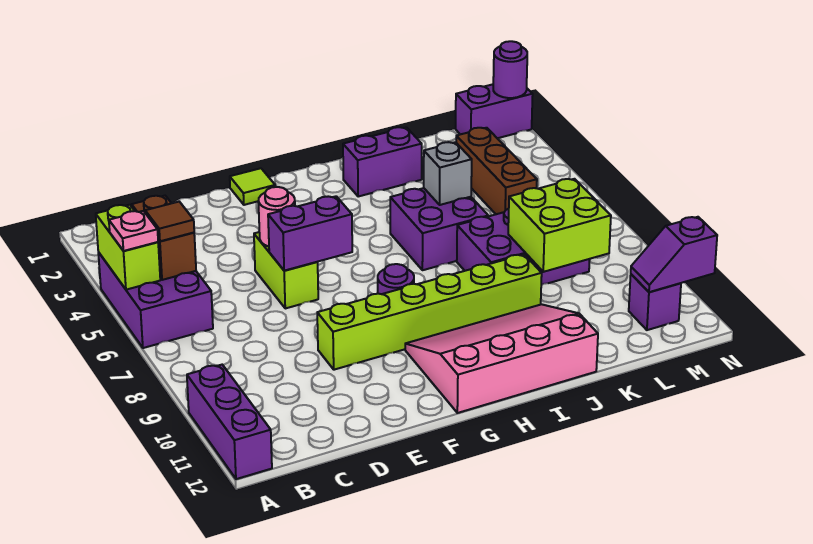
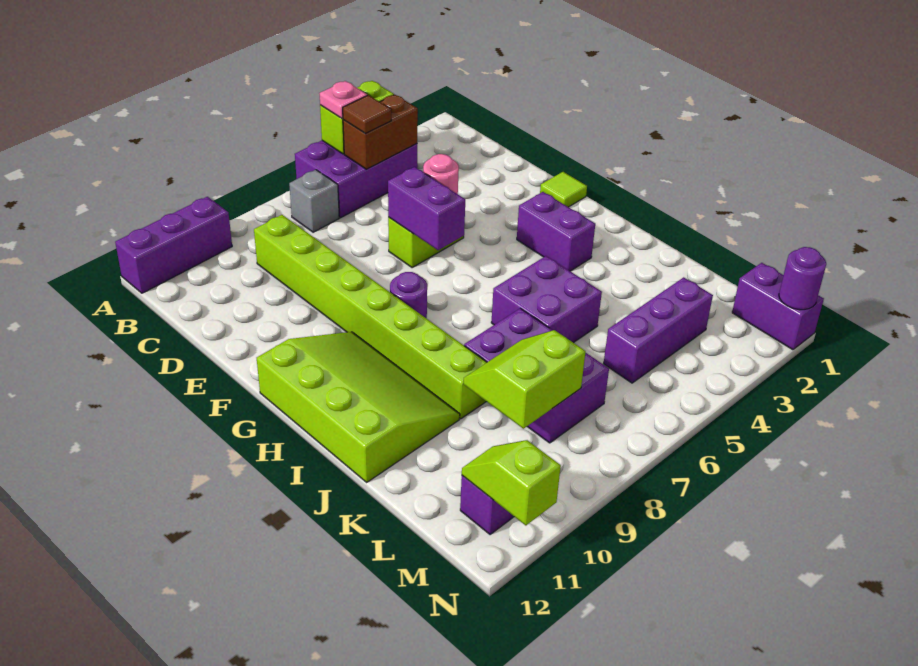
lime 1x6 brick [317,254,542,370] -> lime 1x8 brick [254,215,487,419]
pink 3x4 slope [405,304,598,413] -> lime 3x4 slope [257,332,460,482]
purple 1x2 brick [343,127,422,197] -> purple 1x2 brick moved to [517,192,595,271]
grey 1x1 brick [424,142,472,205] -> grey 1x1 brick moved to [289,170,339,232]
lime 2x2 brick [508,179,611,272] -> lime 2x2 slope [464,330,586,429]
brown 1x3 brick [456,128,537,214] -> purple 1x3 brick [604,277,713,383]
purple 1x2 slope [631,217,717,292] -> lime 1x2 slope [462,440,561,525]

